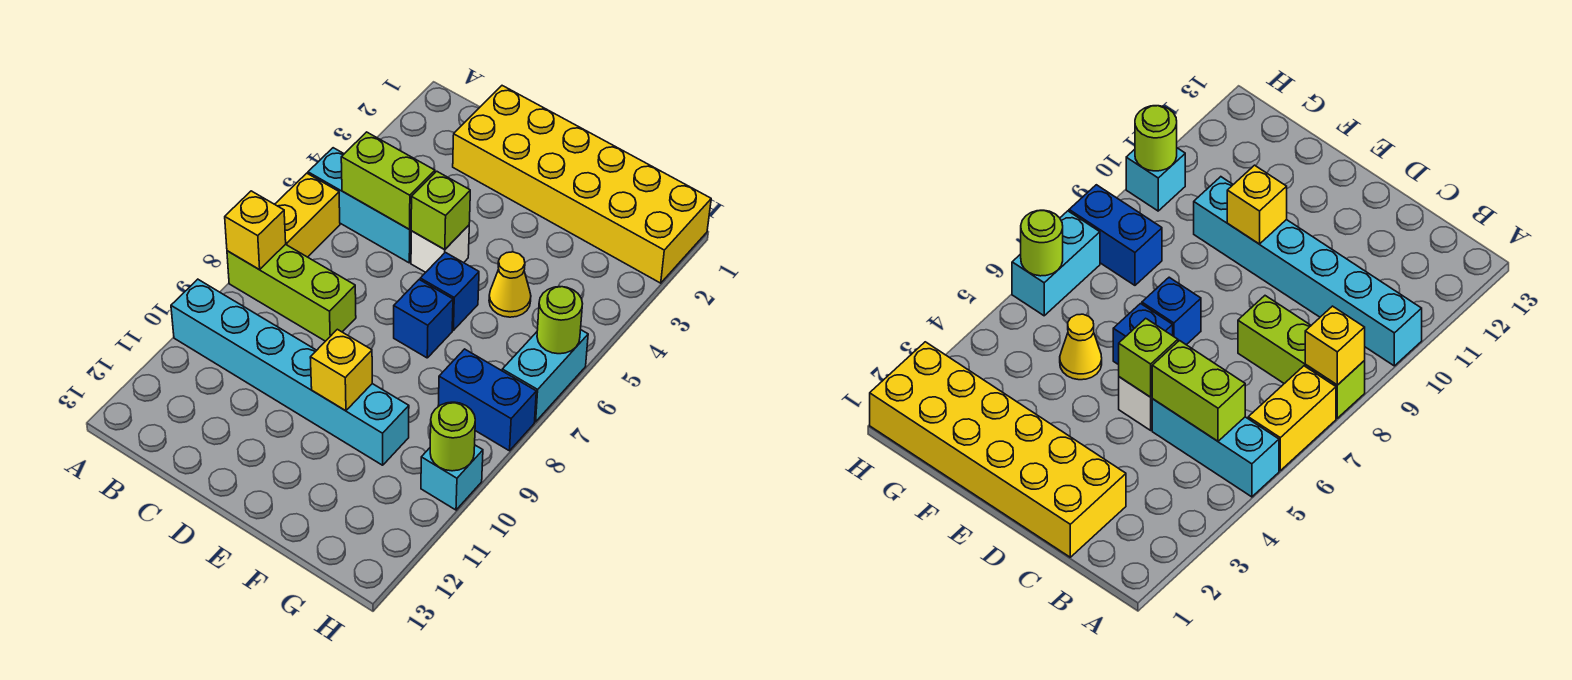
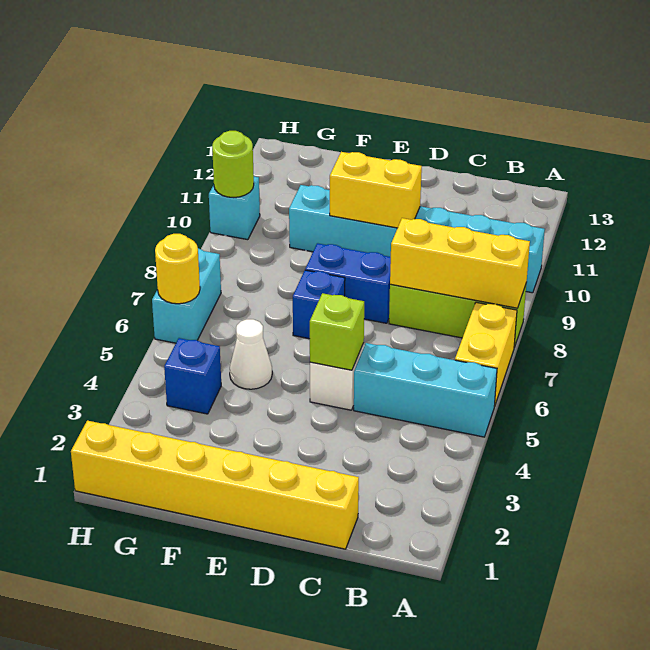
yellow 1x1 brick [225,191,286,270] -> yellow 1x3 brick [390,218,530,308]
lime 1x2 brick [341,132,435,229] -> none
yellow 2x6 brick [453,86,711,283] -> yellow 1x6 brick [71,421,359,549]
blue 1x1 brick [420,252,479,330] -> blue 1x1 brick moved to [164,338,221,414]
yellow 1x1 brick [310,329,372,411] -> yellow 1x2 brick [330,152,422,228]
yellow 1x1 cone [489,252,531,317] -> white 1x1 cone [230,319,272,389]
blue 1x2 brick [438,349,536,451] -> blue 1x2 brick moved to [305,243,391,323]
lime 1x1 round brick [537,287,583,354] -> yellow 1x1 round brick [155,234,200,304]

